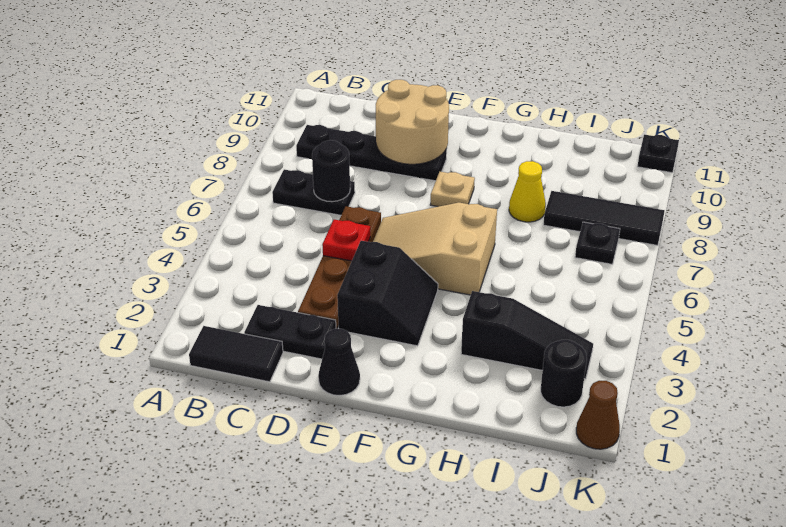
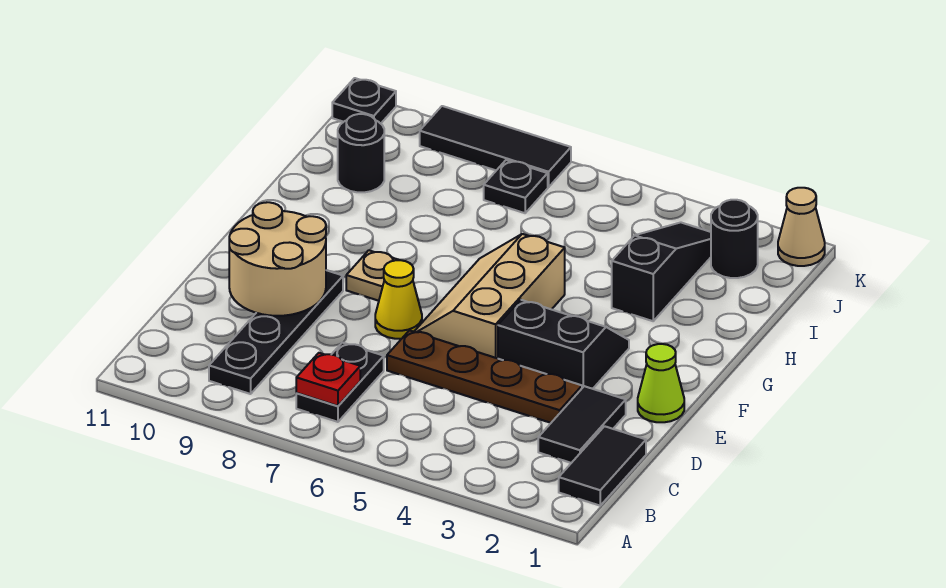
black 1x2 plate [244,305,336,359] -> black 1x2 tile [538,386,626,463]
black 1x1 round brick [312,140,350,202] -> black 1x1 round brick moved to [338,114,384,192]
red 1x1 plate [322,219,370,261] -> red 1x1 plate moved to [296,353,360,406]
black 1x1 cone [318,329,360,396] -> lime 1x1 cone [638,344,684,422]
tan 2x3 slope [373,203,497,295] -> tan 2x3 slope turned to [414,234,565,358]
yellow 1x1 cone [509,161,546,222] -> yellow 1x1 cone moved to [375,260,422,339]
black 1x3 tile [543,191,665,245] -> black 1x3 tile turned to [420,106,571,187]
brown 1x1 cone [576,381,620,449] -> tan 1x1 cone [778,188,825,266]

